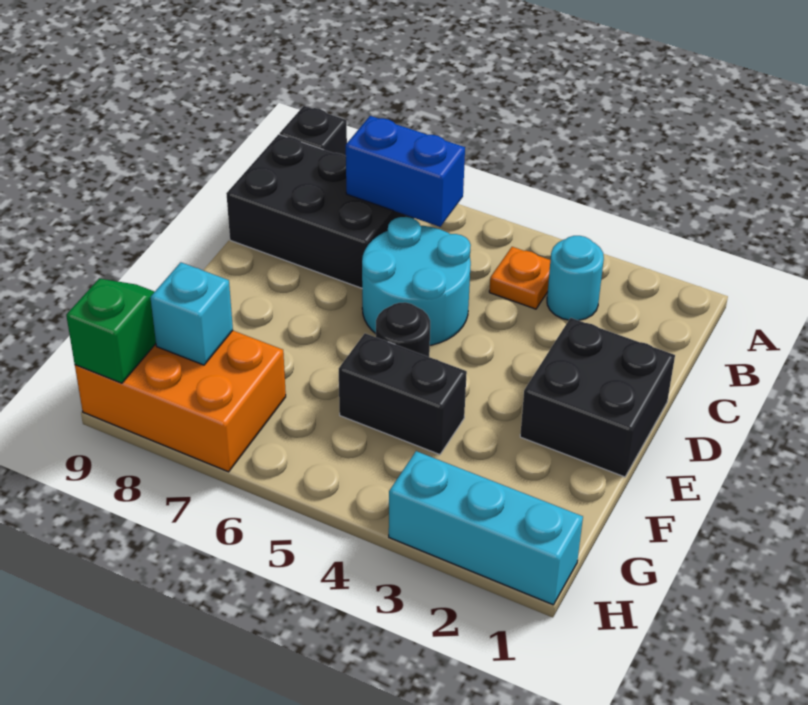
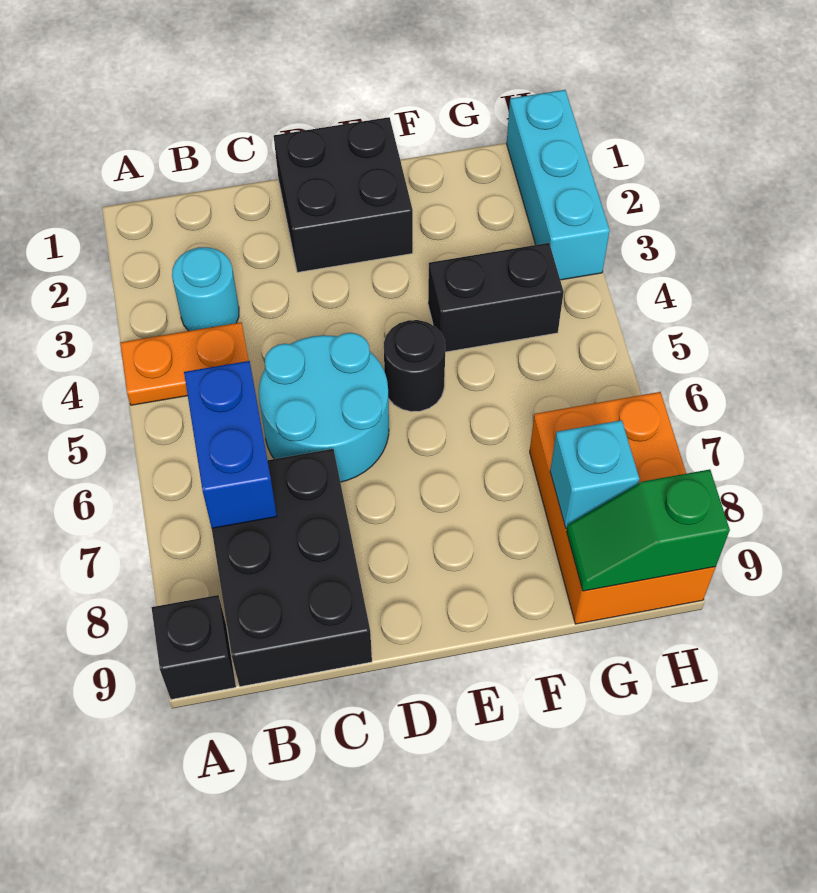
orange 1x1 plate [489,247,550,309] -> orange 1x2 plate [120,322,249,405]
black 1x2 brick [339,333,467,455] -> black 1x2 brick turned to [428,243,564,352]

